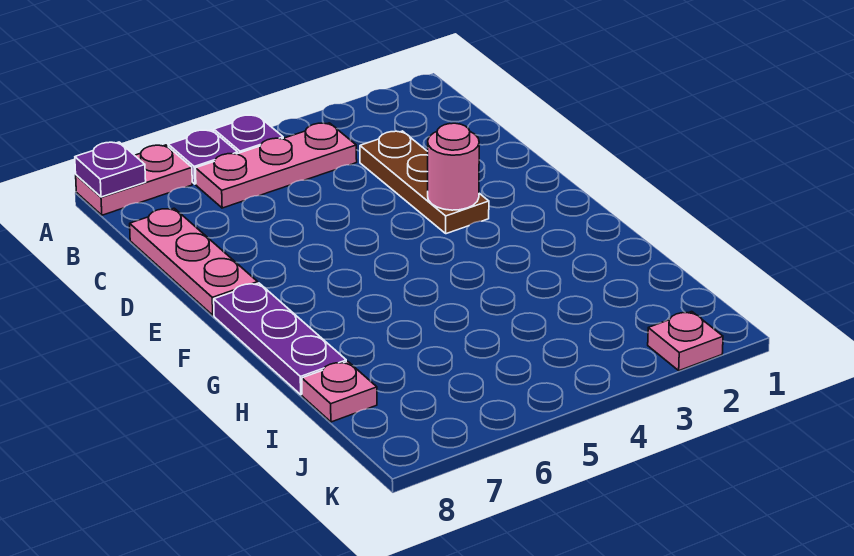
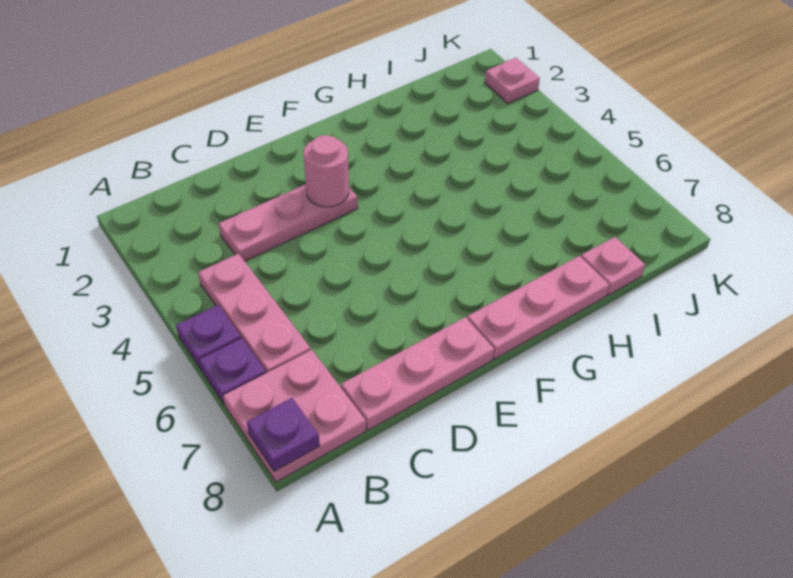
pink 1x2 plate [76,145,192,215] -> pink 2x2 plate [223,350,366,482]
brown 1x3 plate [360,131,489,234] -> pink 1x3 plate [219,184,358,261]
purple 1x3 plate [214,283,346,395] -> pink 1x3 plate [467,256,609,359]

